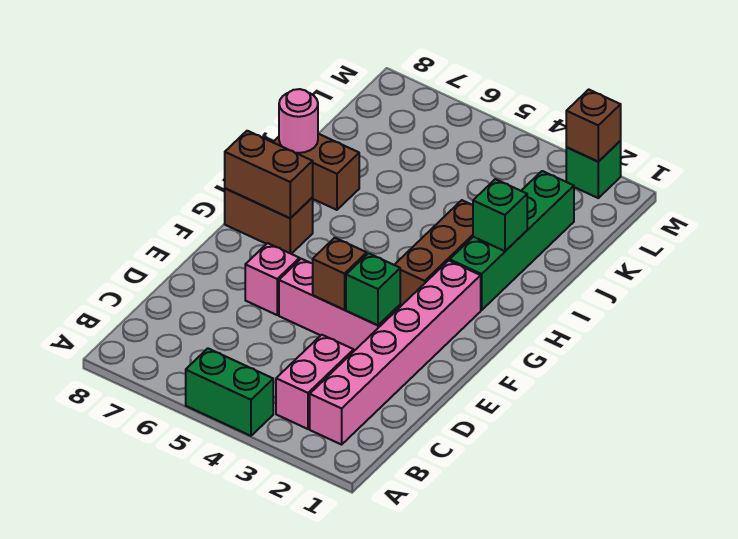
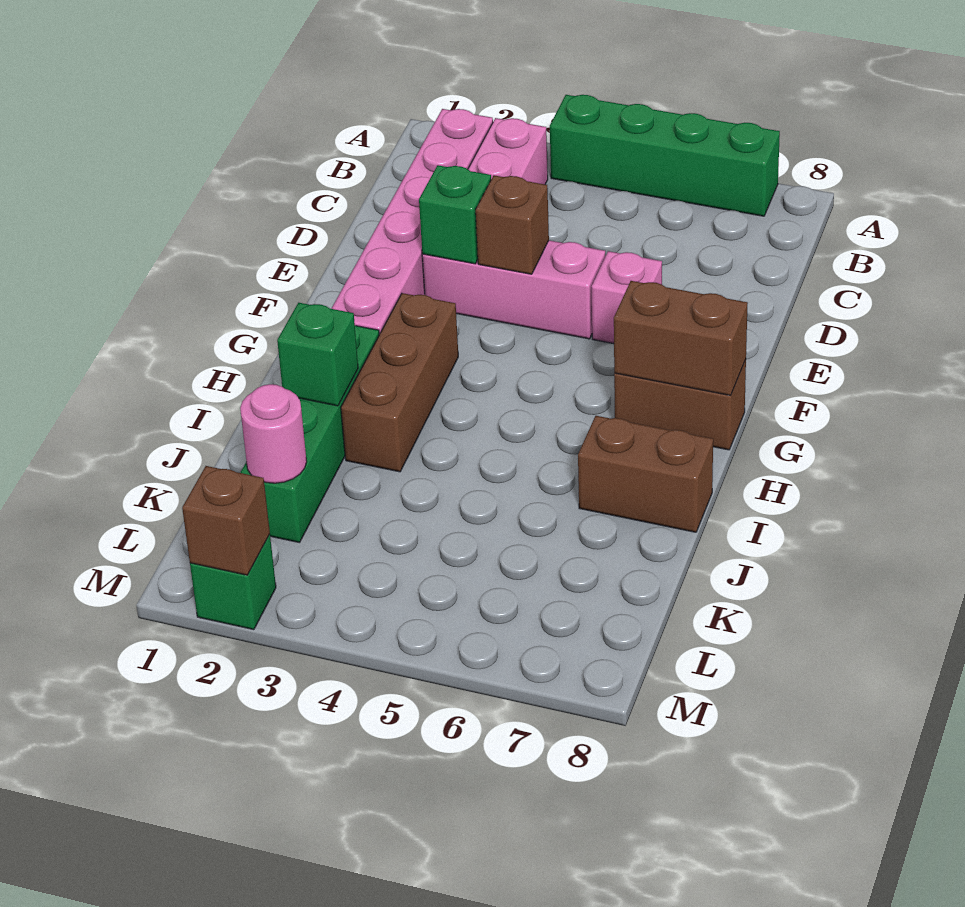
green 1x2 brick [186,348,273,436] -> green 1x4 brick [550,95,780,216]
pink 1x1 round brick [279,89,318,153] -> pink 1x1 round brick moved to [240,384,307,483]

